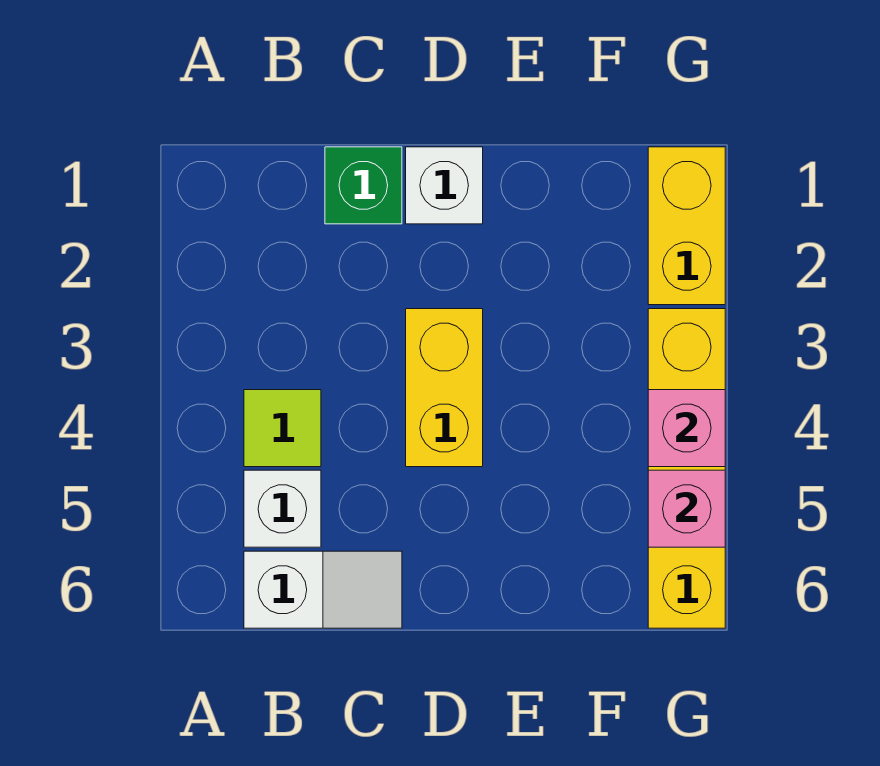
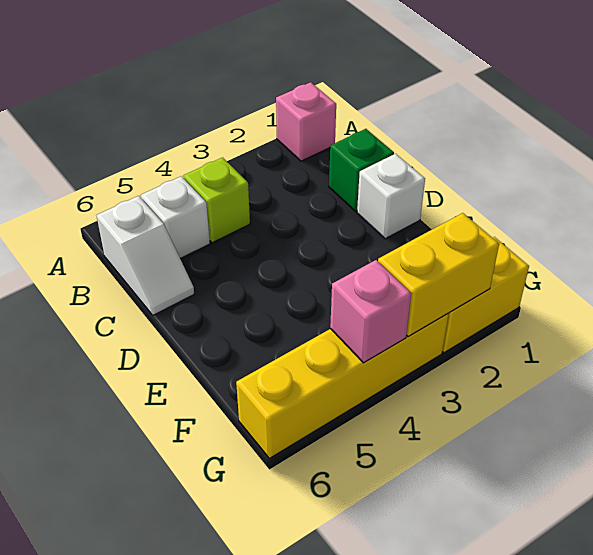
lime 1x1 tile [244,390,321,467] -> lime 1x1 brick [184,158,250,243]
yellow 1x2 brick [406,309,483,467] -> yellow 1x2 brick moved to [378,213,499,337]
pink 1x1 brick [648,470,725,547] -> pink 1x1 brick moved to [276,82,336,161]

